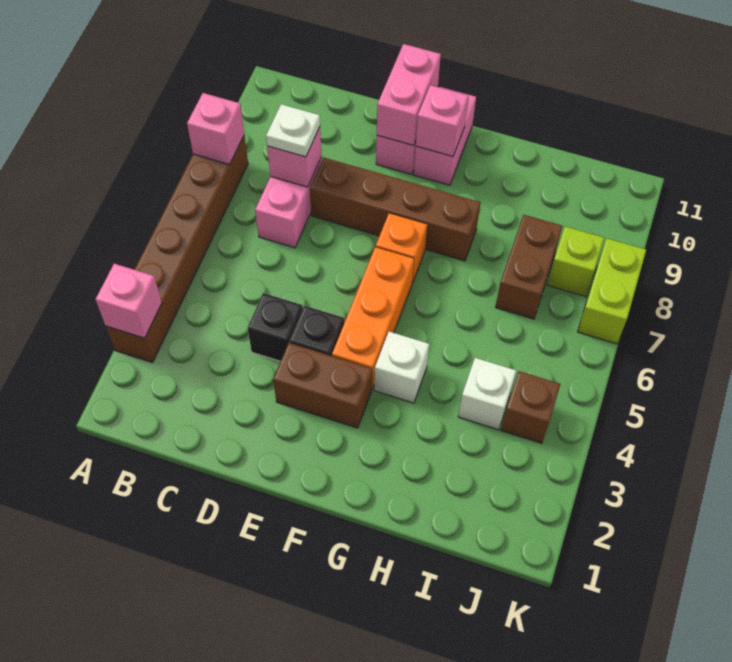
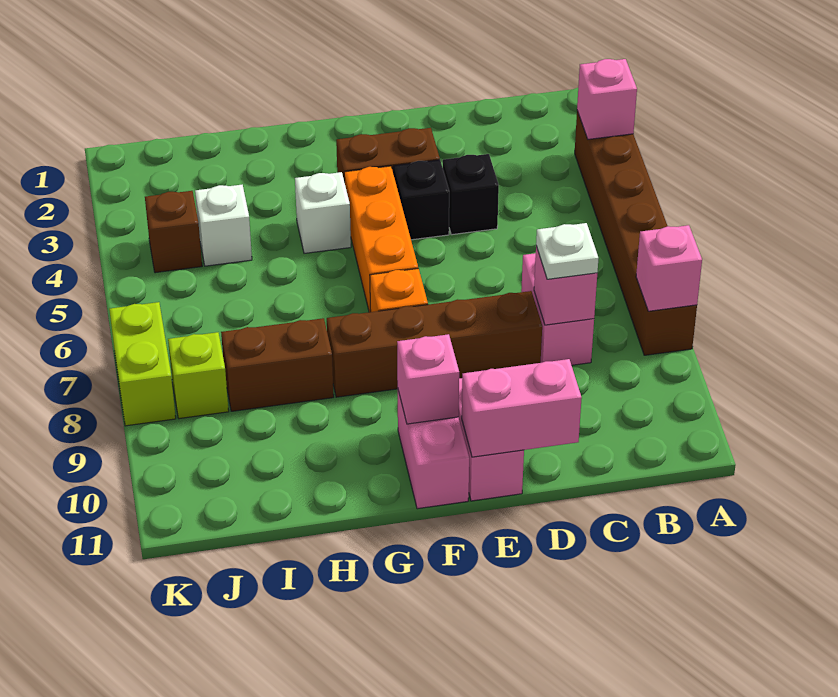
pink 1x2 brick [377,44,441,145] -> pink 1x2 brick turned to [462,359,582,457]
brown 1x2 brick [495,215,562,319] -> brown 1x2 brick turned to [221,318,334,411]

